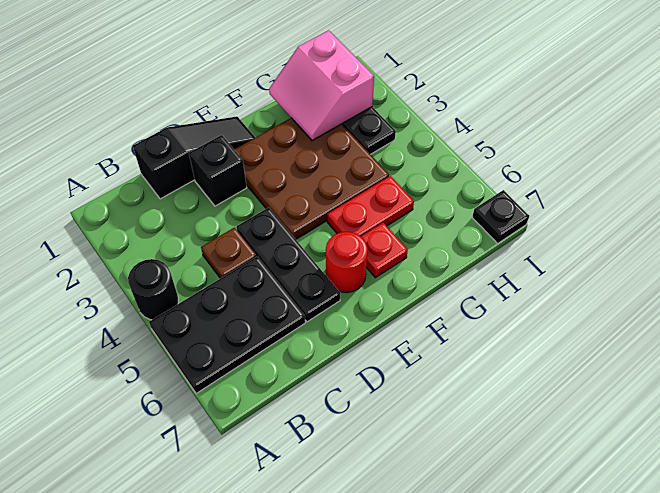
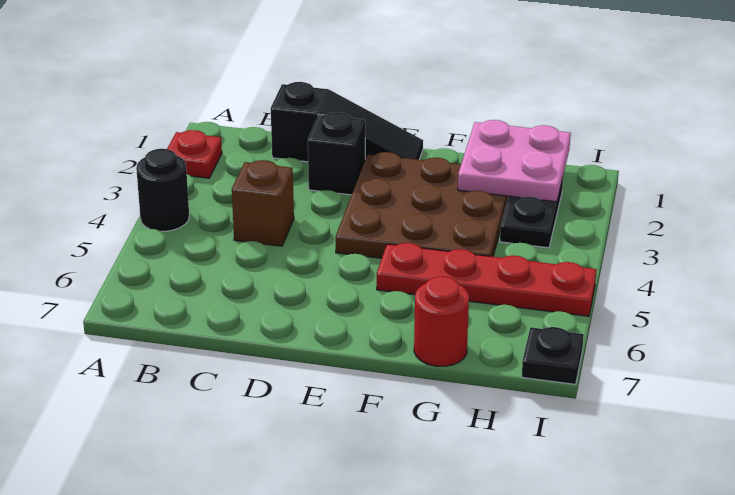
black 2x3 plate [149,256,305,394] -> none
brown 1x1 plate [201,228,257,278] -> brown 1x1 brick [232,160,294,246]
black 1x3 plate [236,207,340,322] -> none
red 1x1 round brick [326,232,368,293] -> red 1x1 round brick moved to [414,276,469,366]
red 1x2 plate [327,176,414,236] -> red 1x4 plate [377,243,596,316]
red 1x1 plate [361,223,408,278] -> red 1x1 plate moved to [167,130,222,178]
pink 2x2 slope [269,31,374,141] -> pink 2x2 plate [458,120,571,202]

